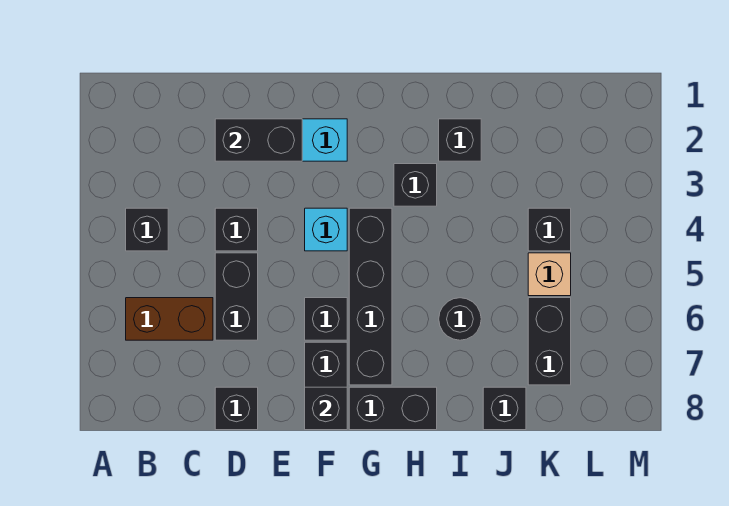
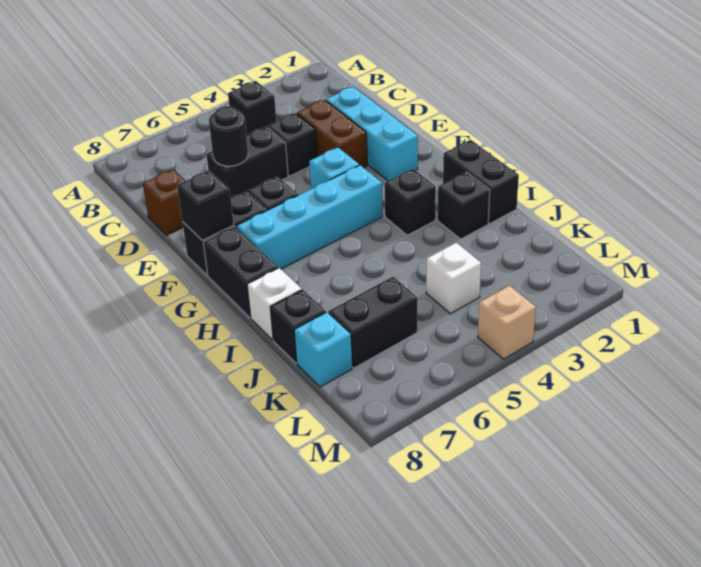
brown 1x2 brick [126,298,213,340] -> brown 1x2 brick moved to [297,100,367,168]
black 1x2 brick [215,119,302,161] -> black 1x2 brick moved to [443,140,519,224]
black 1x1 brick [215,387,258,430] -> brown 1x1 brick [143,169,185,235]
black 1x4 brick [349,208,392,385] -> cyan 1x4 brick [236,165,383,269]
black 1x1 round brick [439,298,481,340] -> black 1x1 round brick moved to [209,106,248,166]
none -> white 1x1 brick [247,268,302,340]
black 1x1 brick [528,208,571,251] -> white 1x1 brick [426,243,481,314]
tan 1x1 brick [528,253,571,296] -> tan 1x1 brick moved to [478,285,536,359]
none -> cyan 1x1 brick [294,312,352,387]

